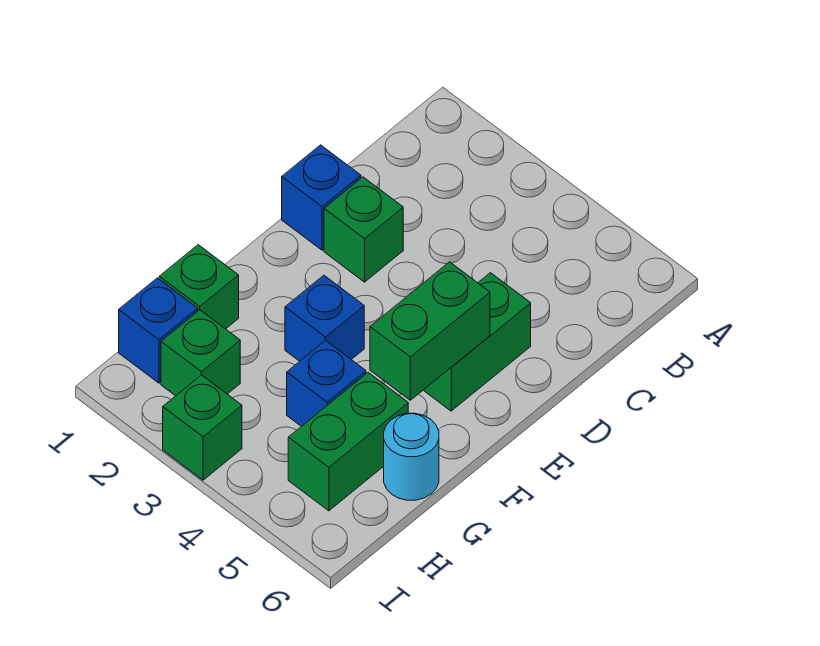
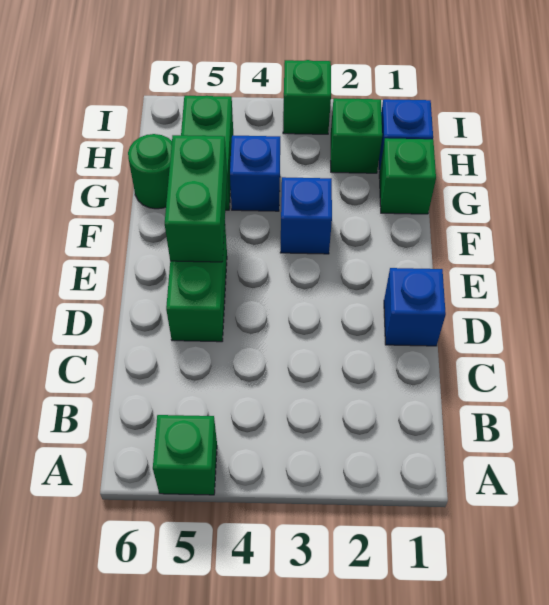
green 1x1 brick [324,177,403,282] -> green 1x1 brick moved to [153,415,217,495]
cyan 1x1 round brick [384,413,439,500] -> green 1x1 round brick [128,134,172,209]

